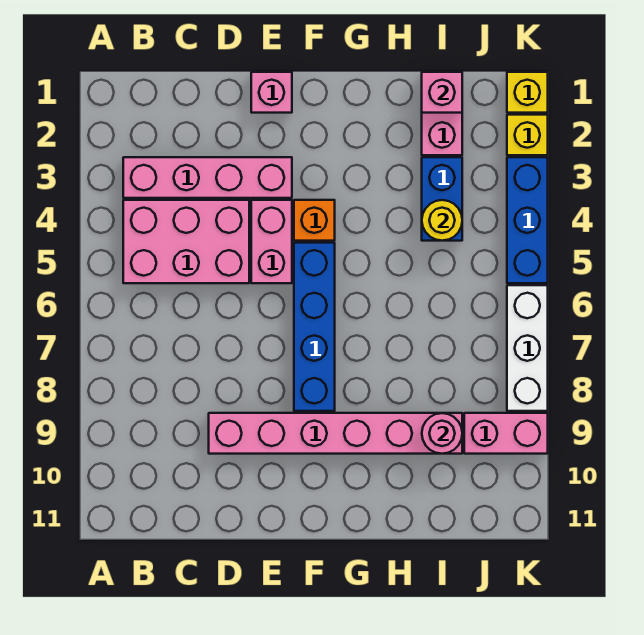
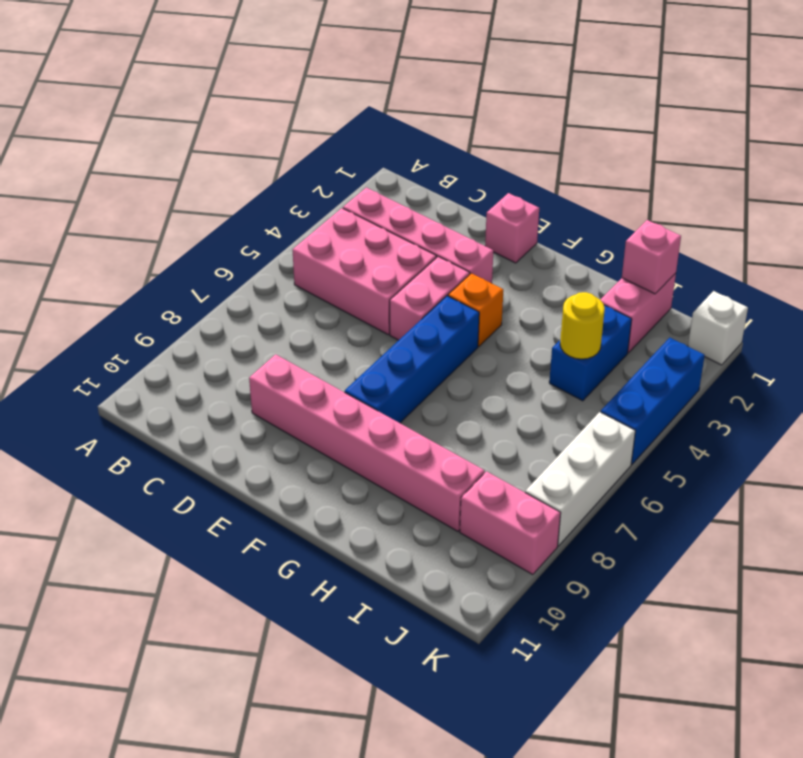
pink 1x1 round brick [422,413,462,454] -> none
yellow 1x1 brick [507,72,548,113] -> white 1x1 brick [688,291,748,365]
yellow 1x1 brick [507,115,548,155] -> none

